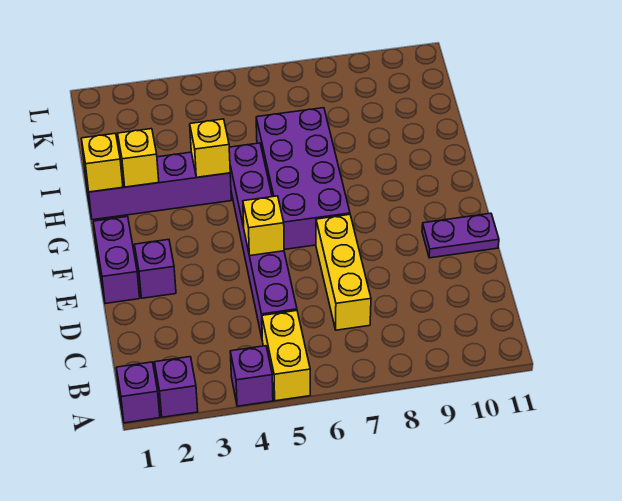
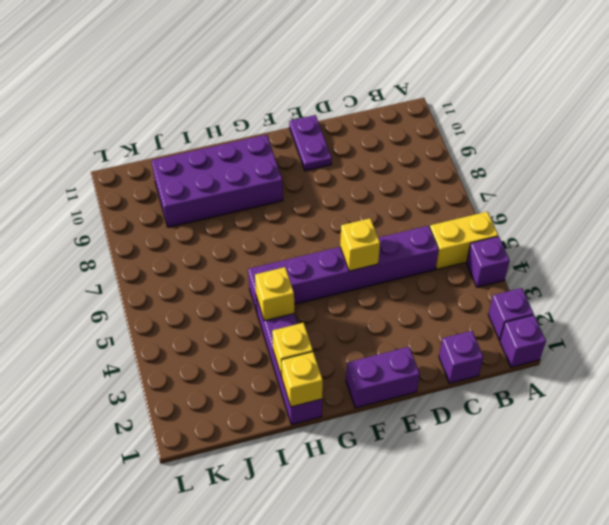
yellow 1x3 brick [316,215,371,330] -> none
purple 1x1 brick [134,240,176,298] -> purple 1x1 brick moved to [439,331,483,383]
purple 2x4 brick [256,108,350,249] -> purple 2x4 brick moved to [152,135,283,227]

